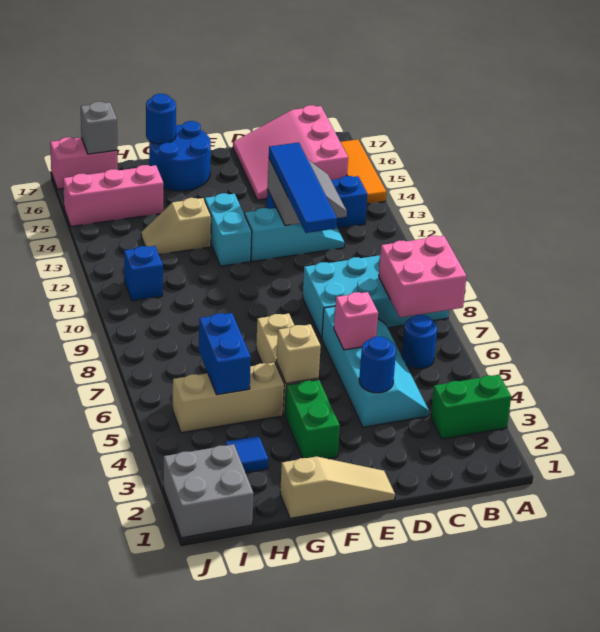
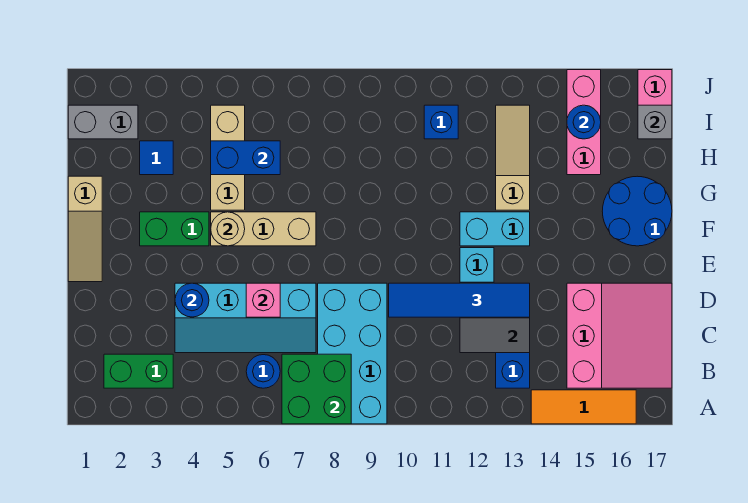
green 1x2 brick [431,375,511,439] -> green 1x2 brick turned to [104,354,173,388]
pink 2x2 brick [379,236,467,318] -> green 2x2 brick [282,354,351,424]
pink 3x3 slope [233,105,348,200] -> pink 3x3 slope turned to [567,283,672,388]
tan 1x1 brick [277,324,321,383] -> tan 1x1 round brick [211,212,245,246]
tan 1x2 slope [141,198,211,254] -> tan 1x3 slope [496,105,530,210]
blue 1x1 round brick [146,94,176,144] -> blue 1x1 round brick moved to [567,105,601,139]
grey 2x2 brick [164,444,254,538] -> grey 1x2 brick [68,105,138,139]

